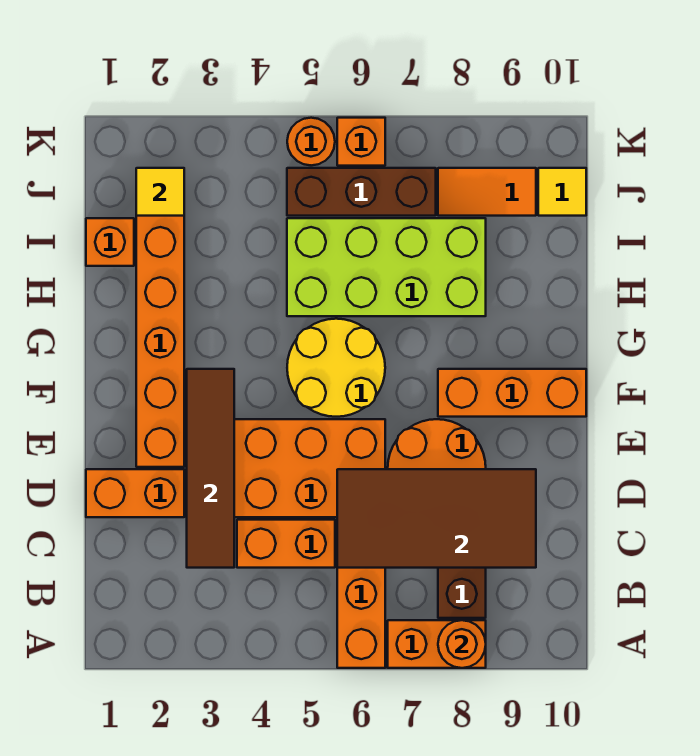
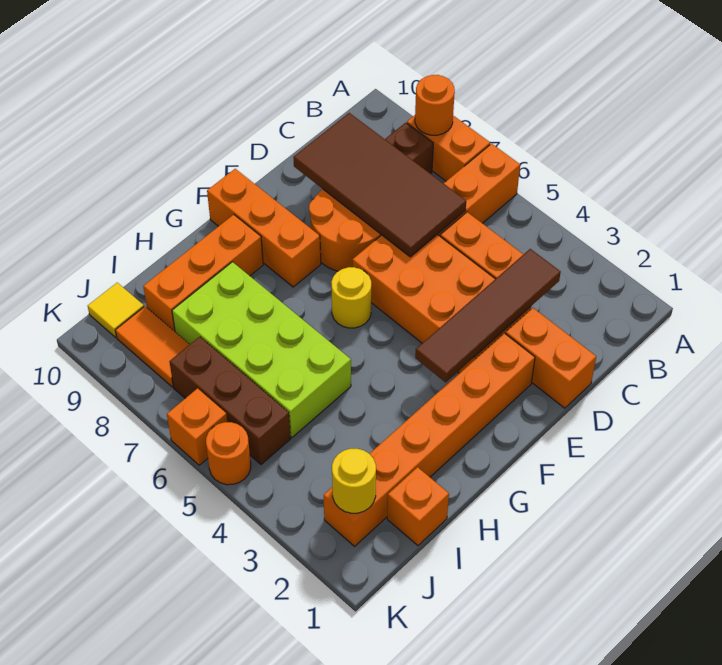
yellow 2x2 round brick [287,319,385,417] -> yellow 1x1 round brick [331,267,371,328]
none -> orange 1x3 brick [143,215,263,331]
yellow 1x1 tile [136,168,184,216] -> yellow 1x1 round brick [332,449,376,513]

